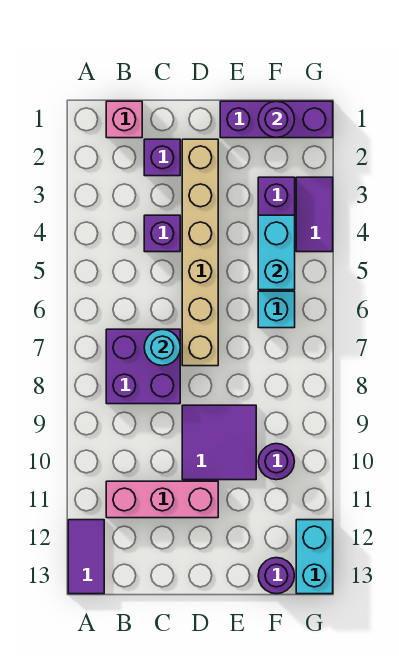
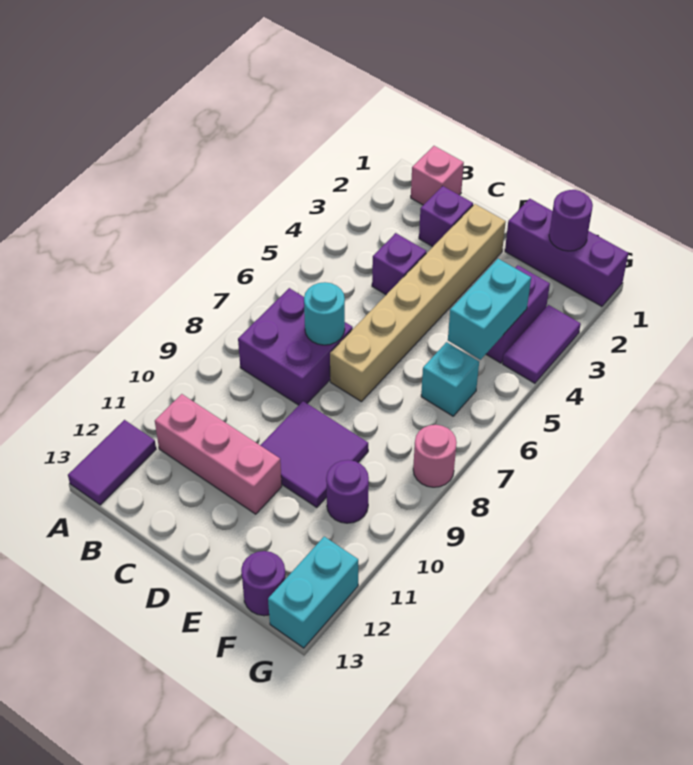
none -> pink 1x1 round brick [413,425,457,487]

